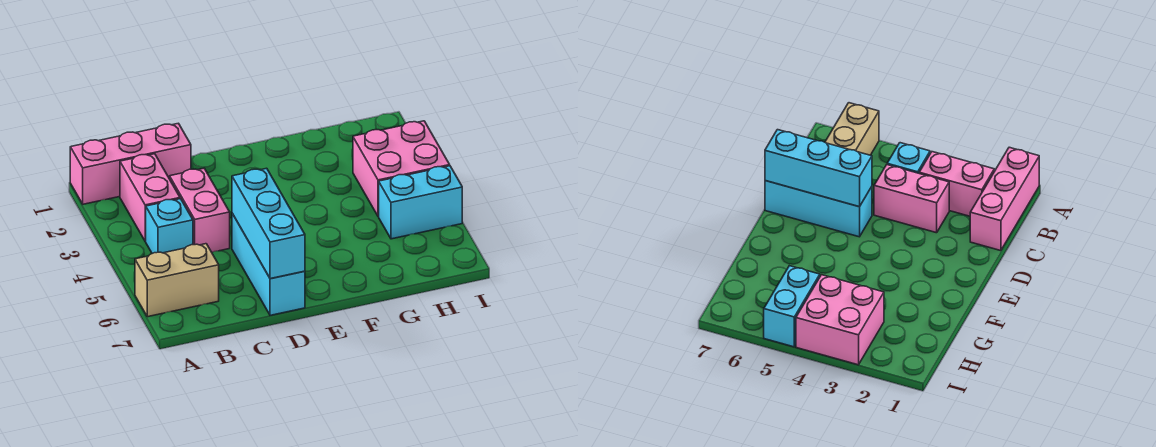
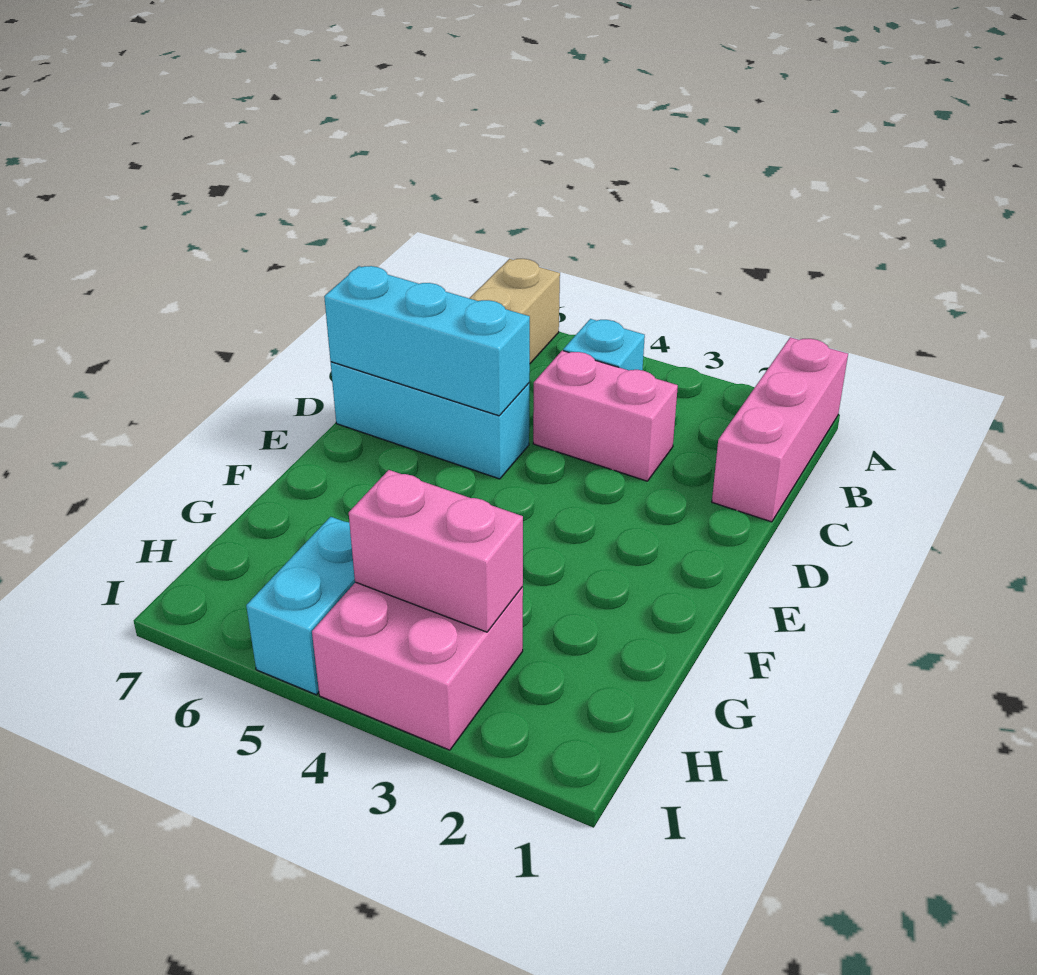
pink 1x2 brick [120,154,180,241] -> pink 1x2 brick moved to [349,470,523,632]

